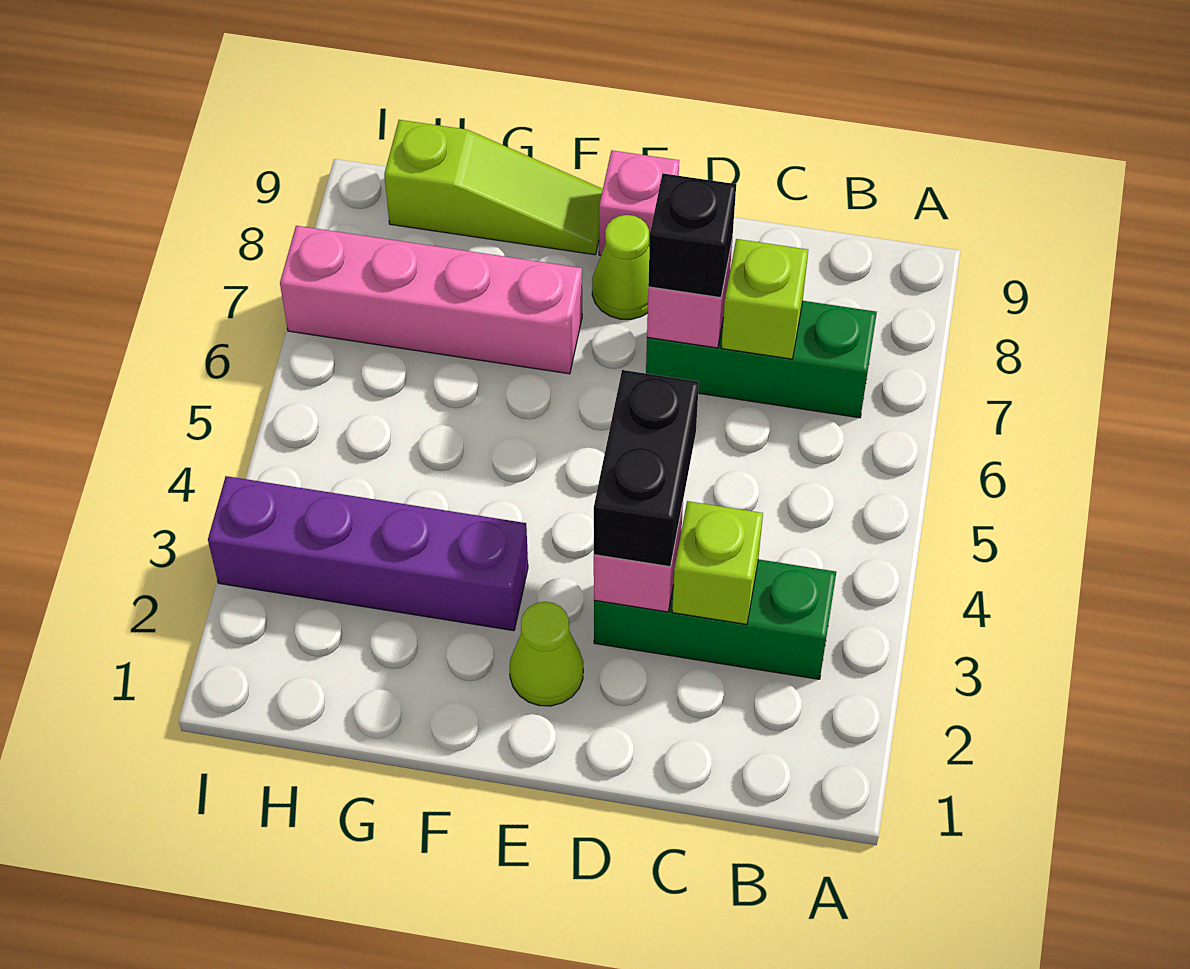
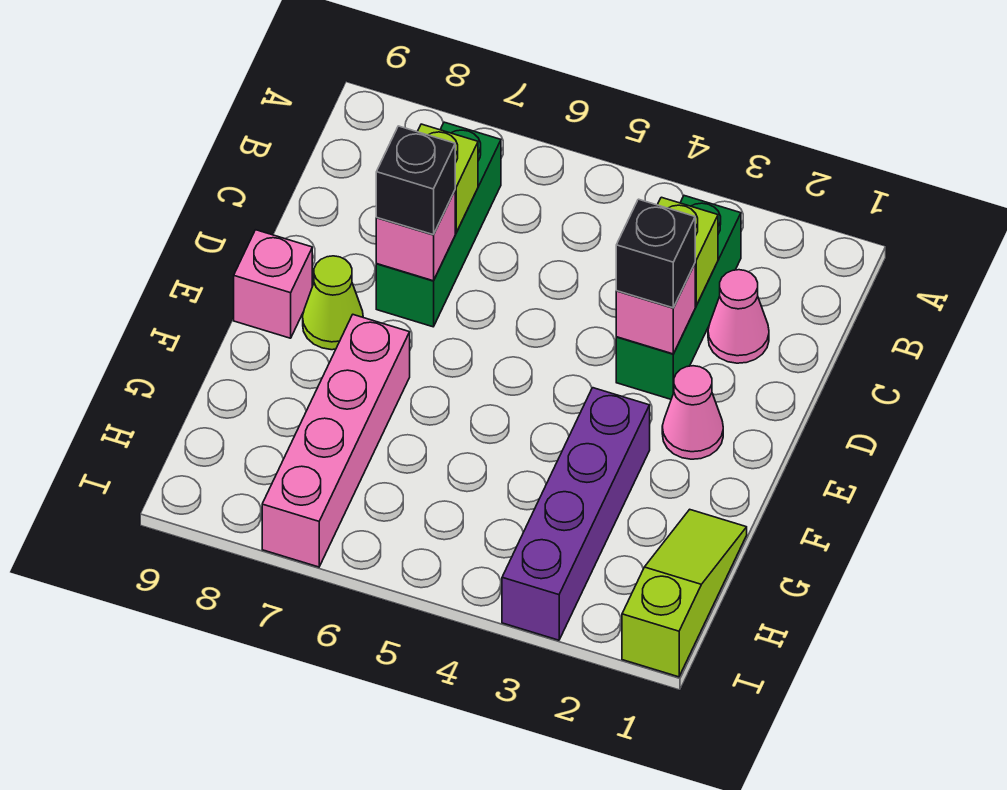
none -> pink 1x1 cone [708,270,769,363]
black 1x2 brick [594,370,699,567] -> black 1x1 brick [616,199,695,308]
lime 1x1 cone [510,602,583,706] -> pink 1x1 cone [662,366,723,459]
lime 1x3 slope [384,120,603,255] -> lime 1x3 slope moved to [622,509,747,677]

